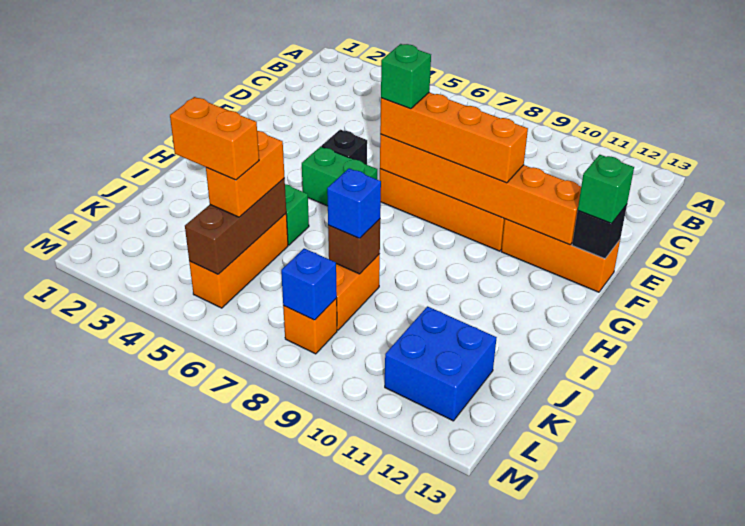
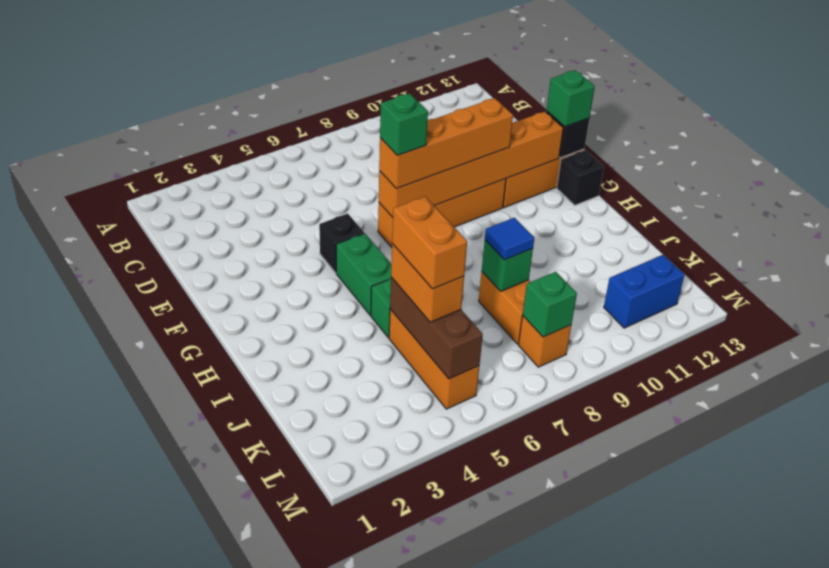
green 1x2 brick [302,146,377,206] -> green 1x2 brick turned to [336,233,391,315]
none -> black 1x1 brick [557,150,604,205]
brown 1x1 brick [328,219,380,274] -> green 1x1 brick [482,240,533,291]
blue 1x1 brick [327,168,381,238] -> blue 1x1 tile [485,218,534,260]
orange 1x2 brick [170,97,259,180] -> orange 1x2 brick turned to [392,197,467,289]
blue 2x2 brick [385,306,497,421] -> blue 1x2 brick [604,255,685,328]
blue 1x1 brick [281,248,337,320] -> green 1x1 brick [523,272,577,337]

